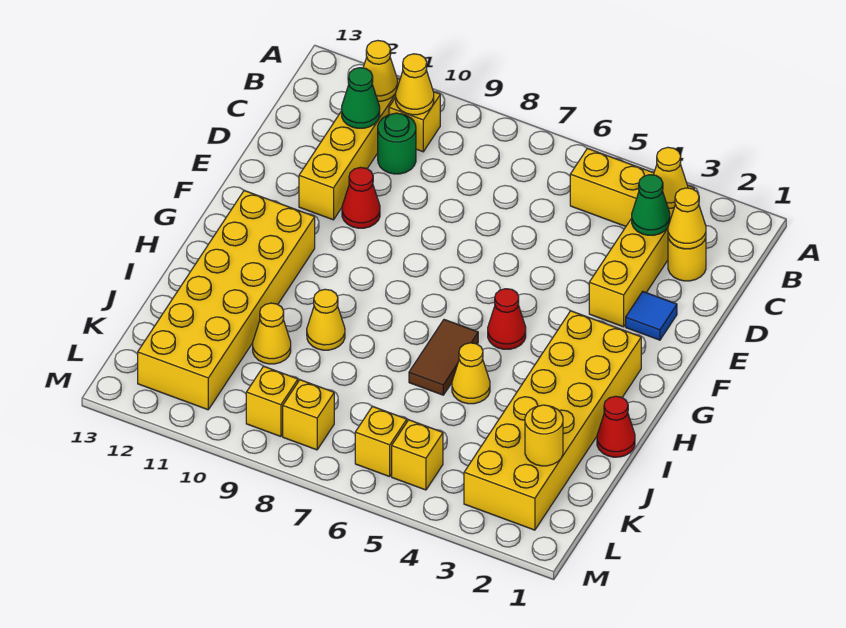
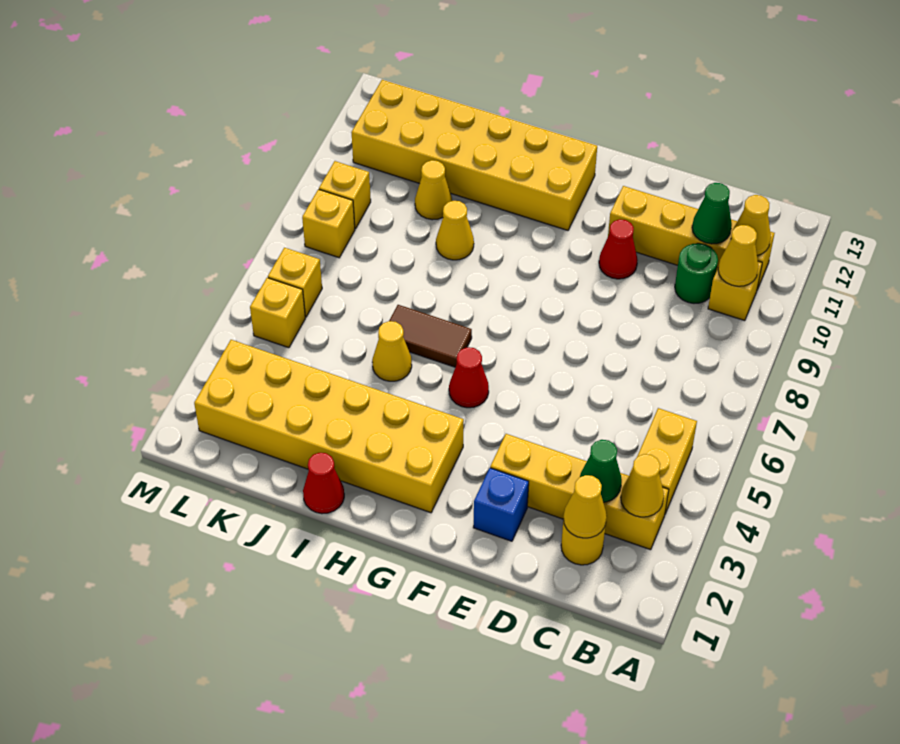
blue 1x1 tile [626,292,677,340] -> blue 1x1 brick [473,468,529,541]
yellow 1x1 round brick [525,405,563,466] -> none

